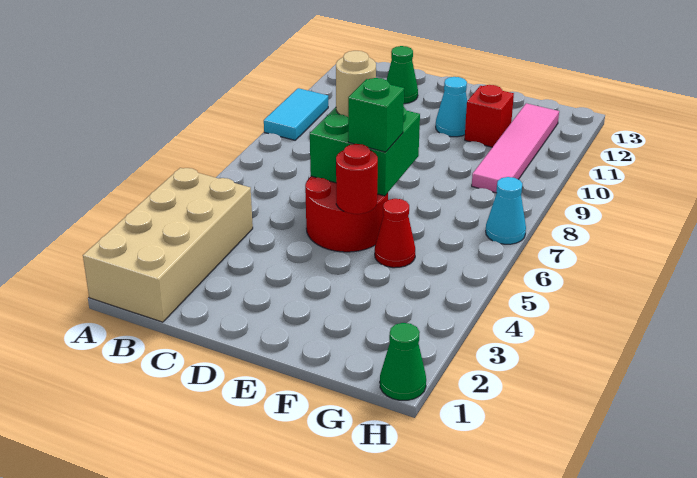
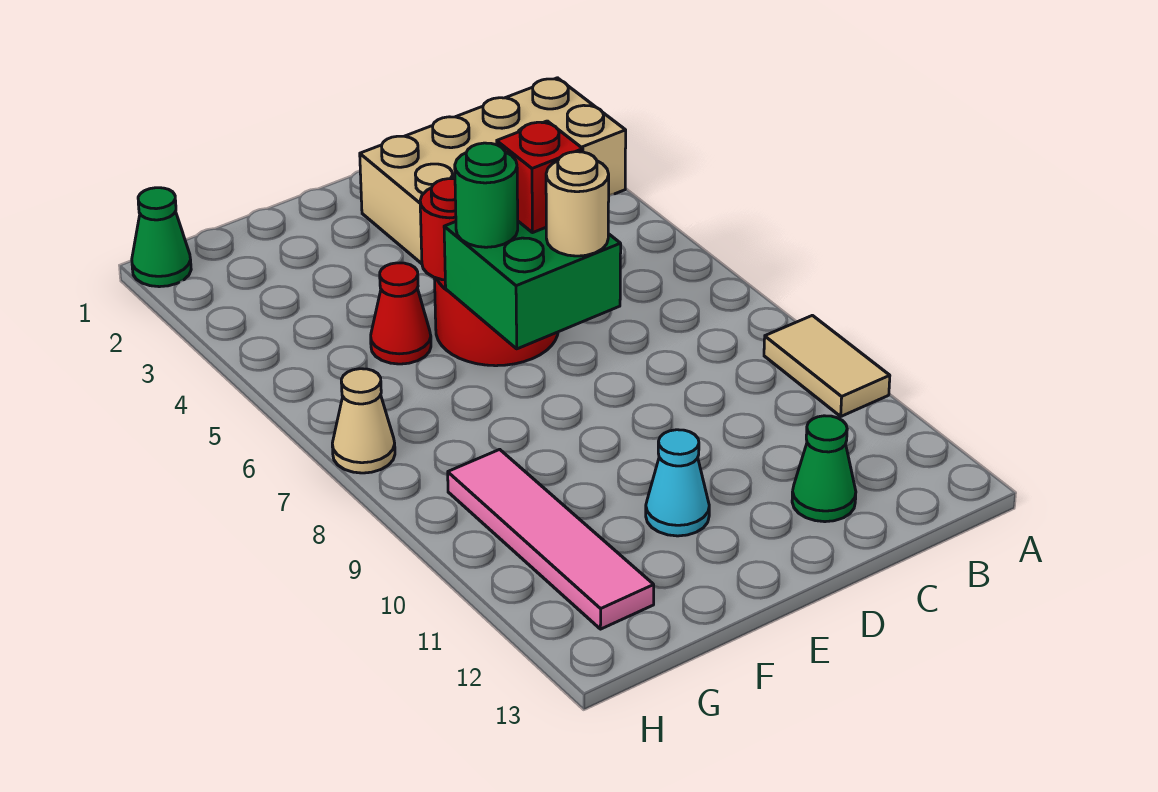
tan 2x4 brick [83,168,253,322] -> tan 2x4 brick turned to [360,78,626,264]
cyan 1x2 tile [264,88,328,140] -> tan 1x2 tile [764,315,890,416]
green 1x1 brick [348,78,404,152] -> green 1x1 round brick [455,143,518,247]
red 1x1 brick [465,85,514,147] -> red 1x1 brick moved to [497,121,583,233]
cyan 1x1 cone [486,177,526,244] -> tan 1x1 cone [332,369,395,473]

